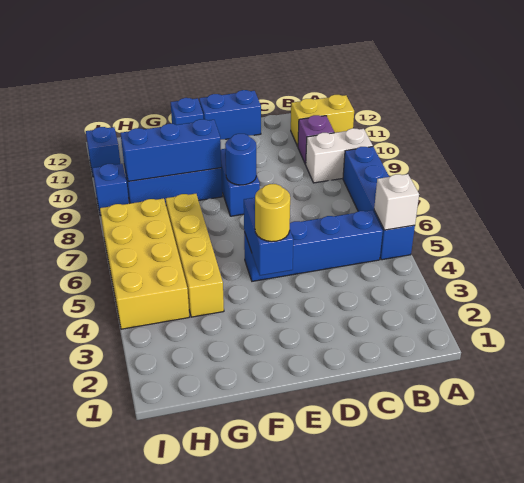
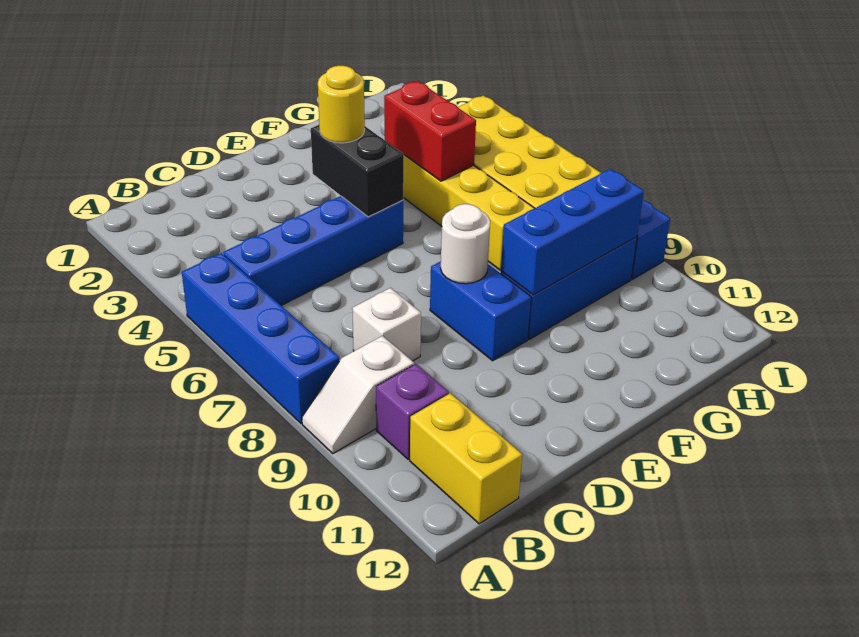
white 1x1 brick [374,174,419,230] -> white 1x1 brick moved to [352,288,421,361]
white 1x2 brick [305,128,373,183] -> white 1x2 slope [302,336,414,453]
yellow 1x2 brick [291,95,354,146] -> yellow 1x2 brick turned to [410,393,522,524]
blue 1x2 brick [199,90,261,139] -> none
blue 1x2 brick [244,198,293,275] -> black 1x2 brick [311,125,404,217]
blue 1x1 round brick [225,134,256,185] -> white 1x1 round brick [441,204,490,284]
blue 1x1 brick [171,98,203,125] -> none
none -> red 1x2 brick [384,81,476,181]
blue 1x1 brick [86,127,120,177] -> none

